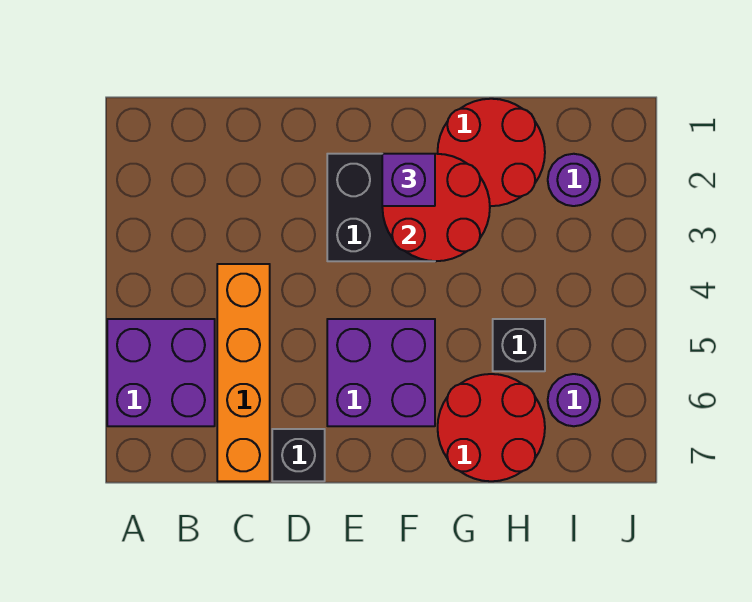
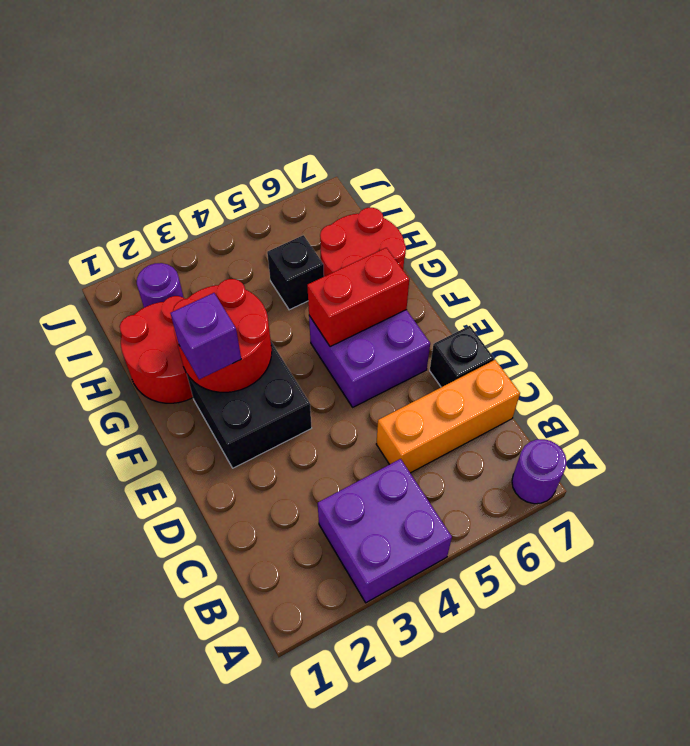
purple 2x2 brick [107,319,215,426] -> purple 2x2 brick moved to [318,459,452,603]
orange 1x4 brick [217,264,270,481] -> orange 1x3 brick [376,360,520,473]
none -> red 1x2 brick [307,248,409,347]
purple 1x1 round brick [548,374,600,426] -> purple 1x1 round brick moved to [512,439,567,504]

